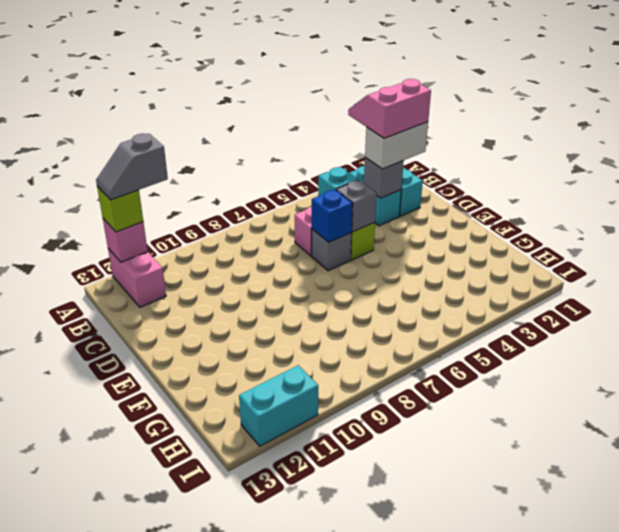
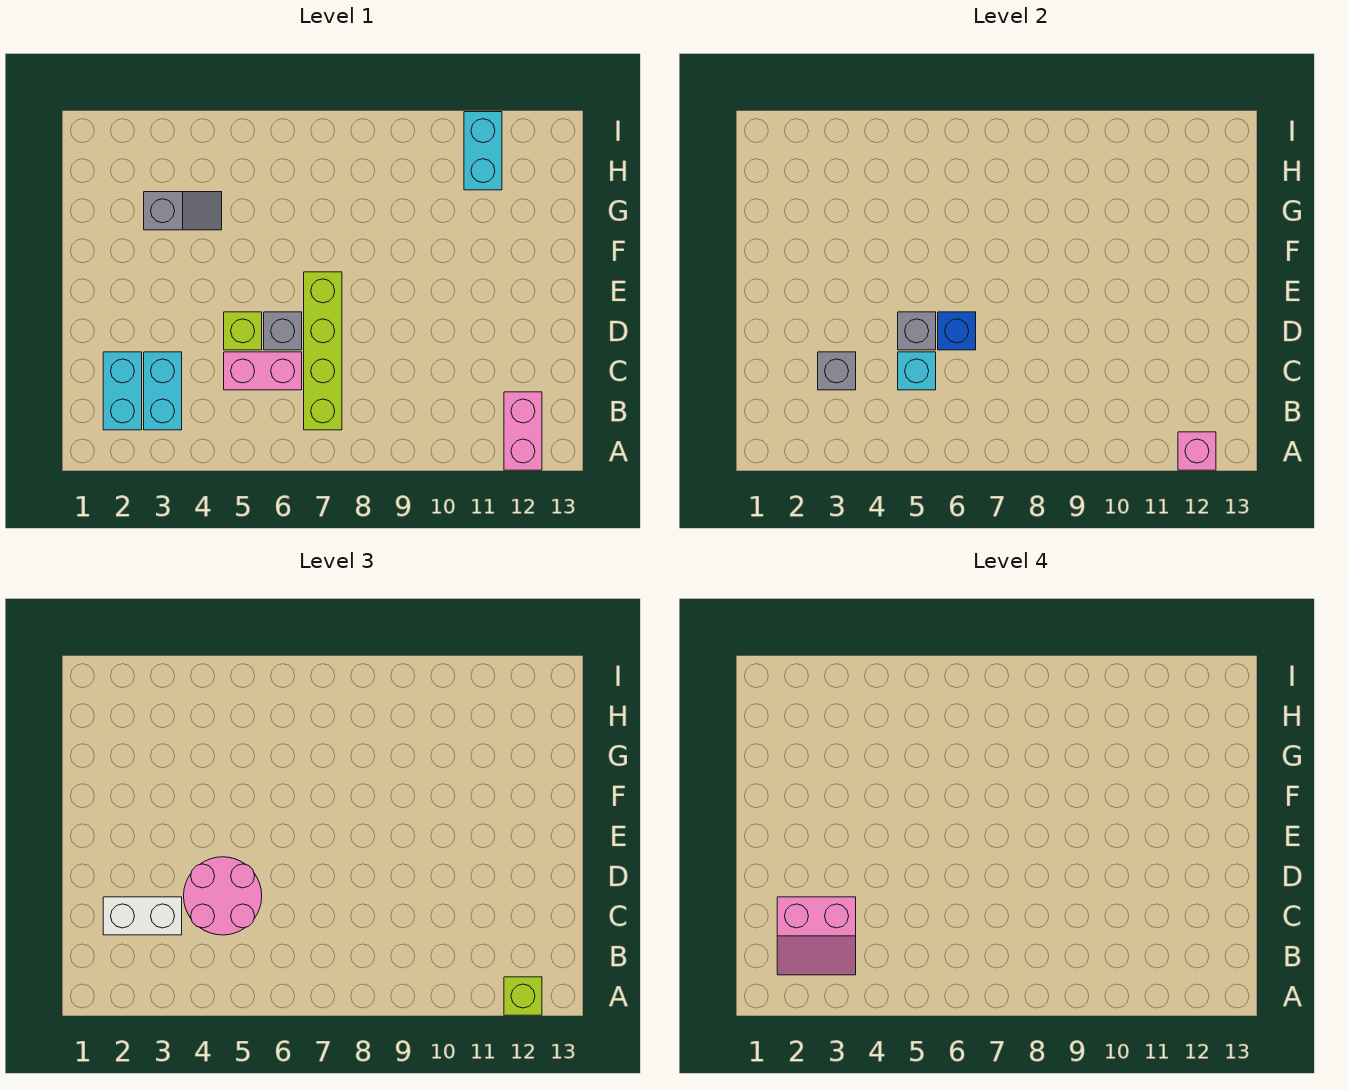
grey 1x2 slope [96,133,168,200] -> grey 1x2 slope moved to [144,192,222,230]
none -> lime 1x4 brick [304,272,342,430]
none -> pink 2x2 round brick [184,857,262,935]
cyan 1x2 brick [239,365,318,446] -> cyan 1x2 brick turned to [464,112,502,190]

